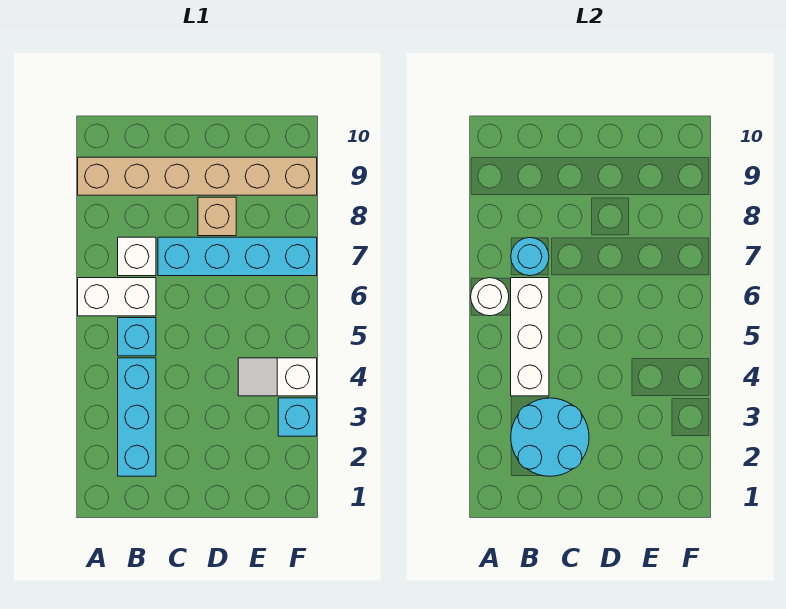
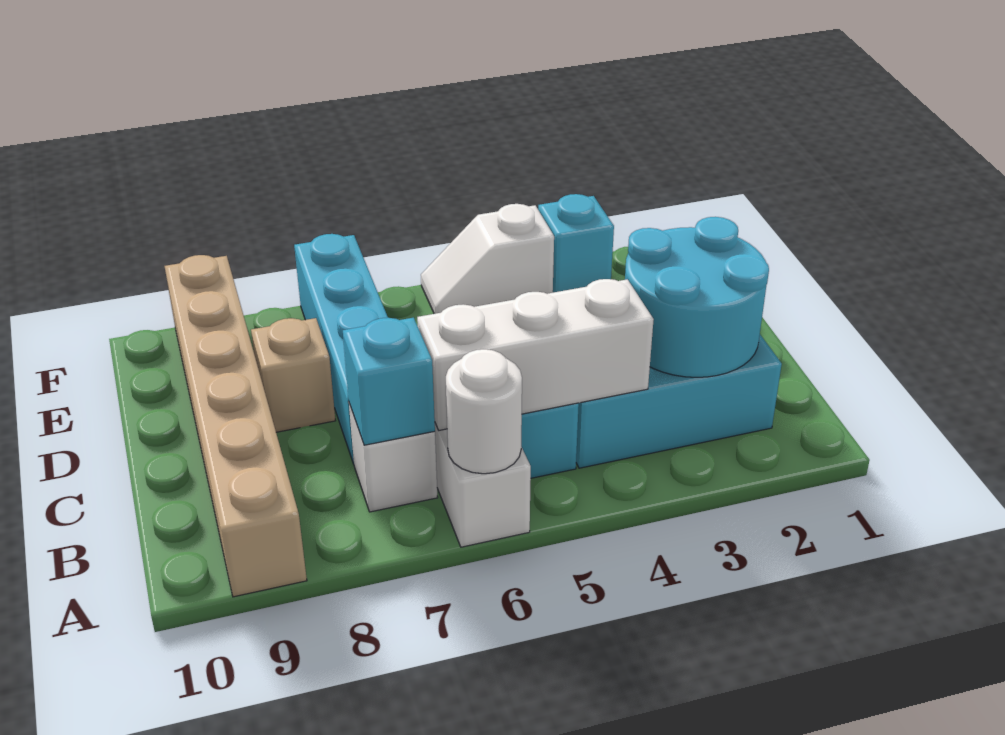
cyan 1x1 round brick [511,238,549,276] -> cyan 1x1 brick [343,318,435,445]
white 1x2 slope [238,358,317,396] -> white 1x2 slope turned to [421,204,554,314]

